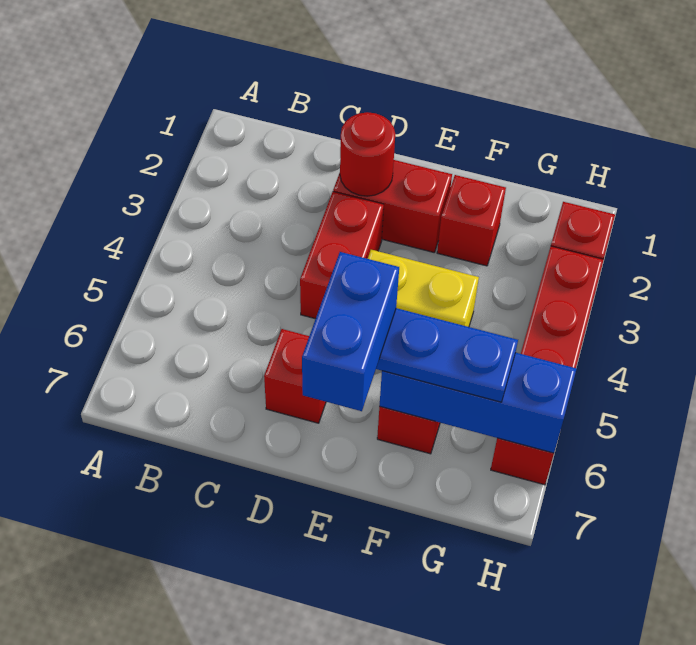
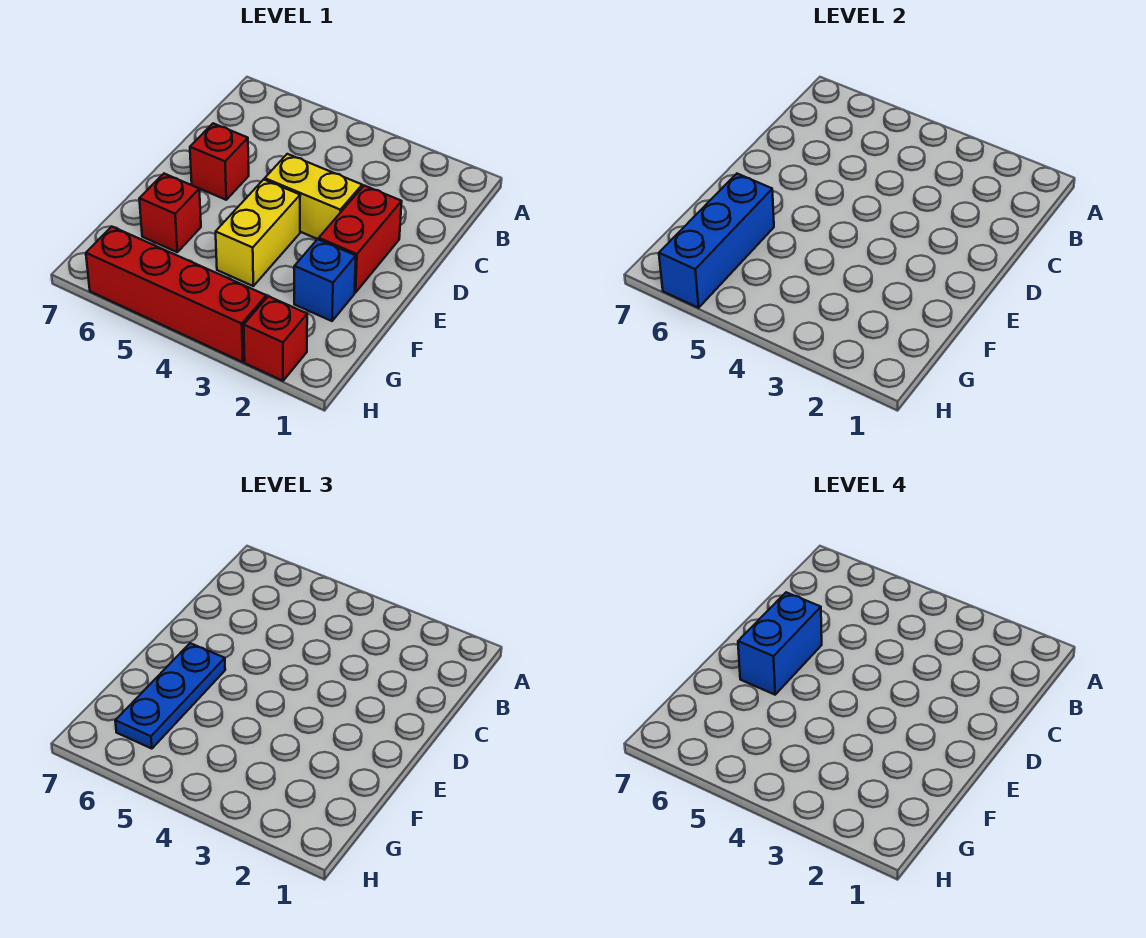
red 1x1 round brick [340,112,395,196] -> none
red 1x2 brick [300,192,384,319] -> yellow 1x2 brick [265,154,362,239]
blue 1x2 brick [302,252,399,411] -> blue 1x2 brick turned to [738,592,822,695]
red 1x1 brick [437,175,506,266] -> blue 1x1 brick [294,239,356,321]

